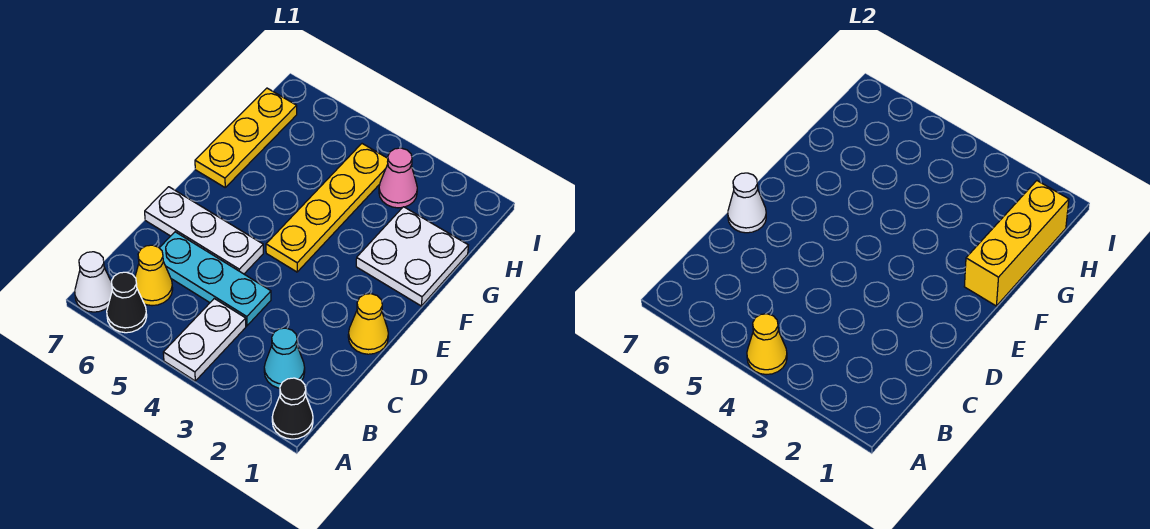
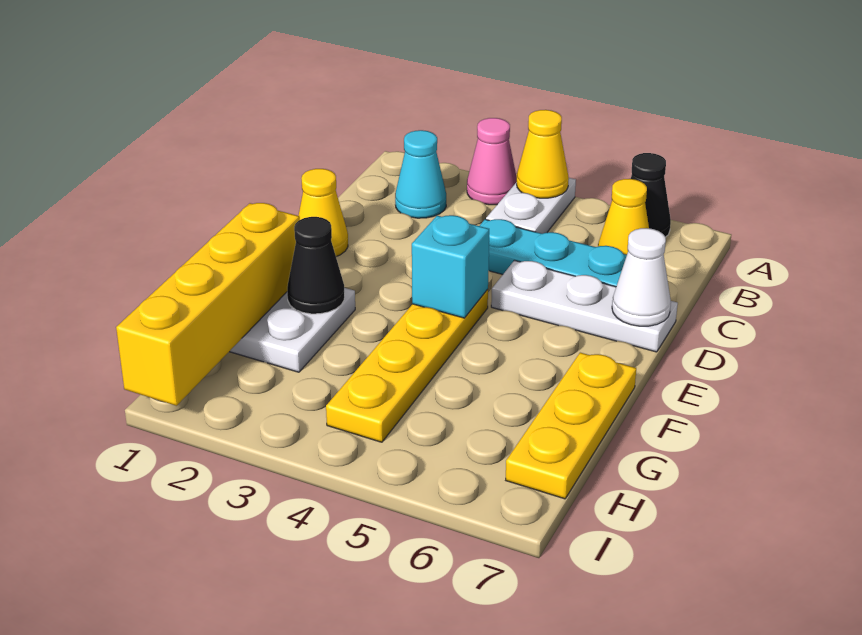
black 1x1 cone [272,378,313,439] -> black 1x1 cone moved to [287,217,345,314]
white 1x1 cone [75,252,112,312] -> none
none -> cyan 1x1 brick [412,215,489,318]
yellow 1x3 brick [964,181,1069,306] -> yellow 1x4 brick [116,203,300,406]
pink 1x1 cone [379,148,417,208] -> pink 1x1 cone moved to [467,118,517,205]

